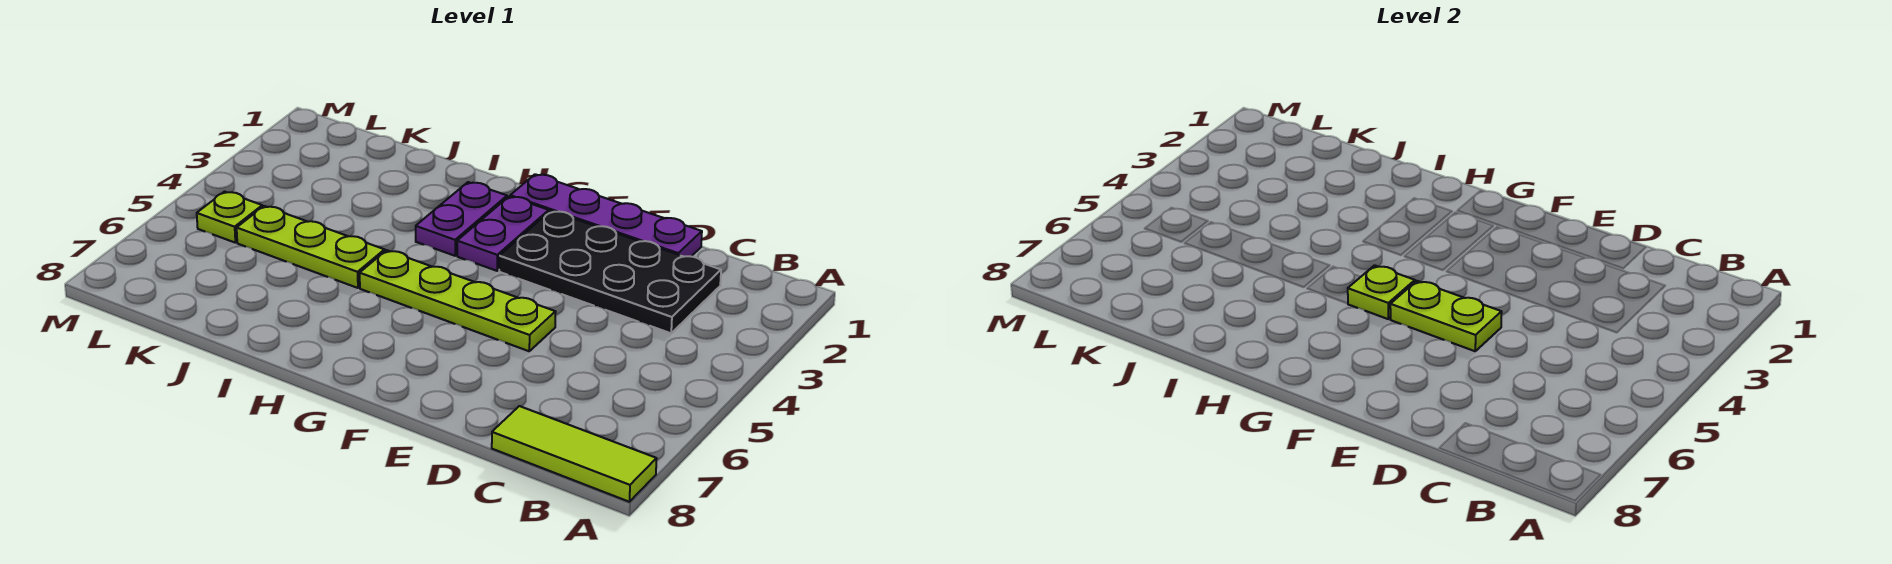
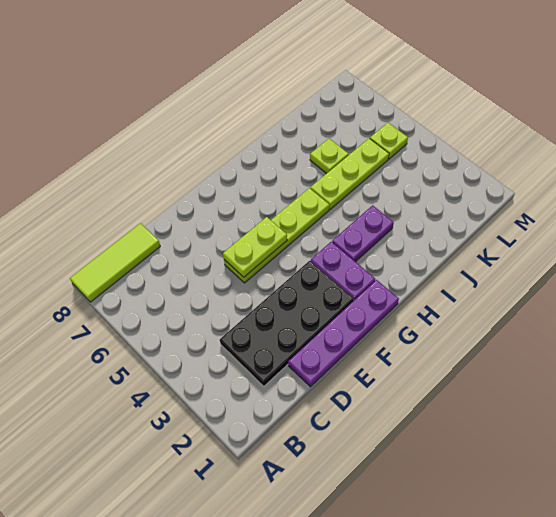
lime 1x1 plate [1348,265,1415,319] -> lime 1x1 plate moved to [310,139,349,174]
purple 1x2 plate [416,182,507,256] -> purple 1x2 plate turned to [332,205,394,262]

